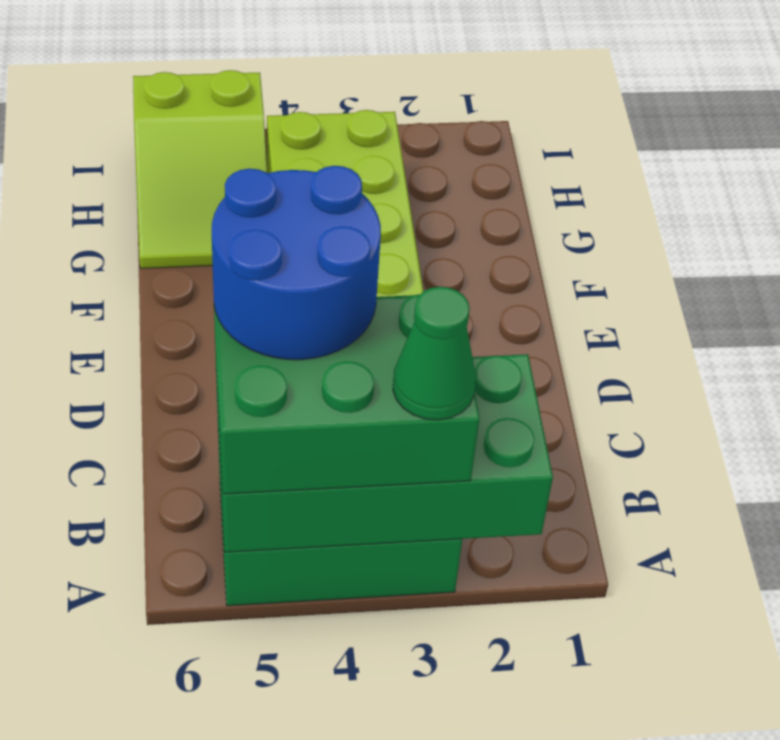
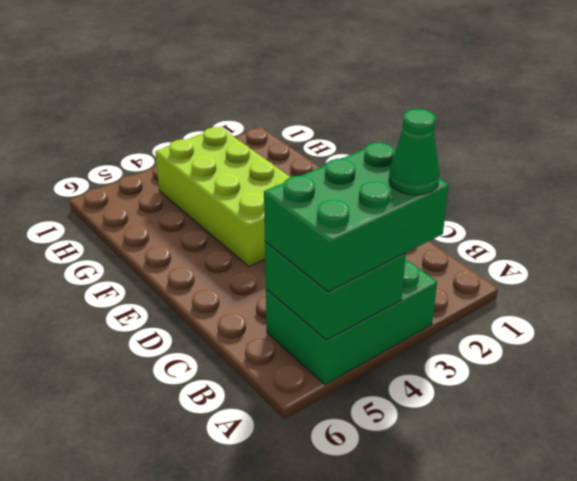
green 2x4 brick [216,354,553,552] -> green 2x2 brick [265,242,406,340]
blue 2x2 round brick [212,166,381,360] -> none
lime 2x3 slope [133,70,267,269] -> none

